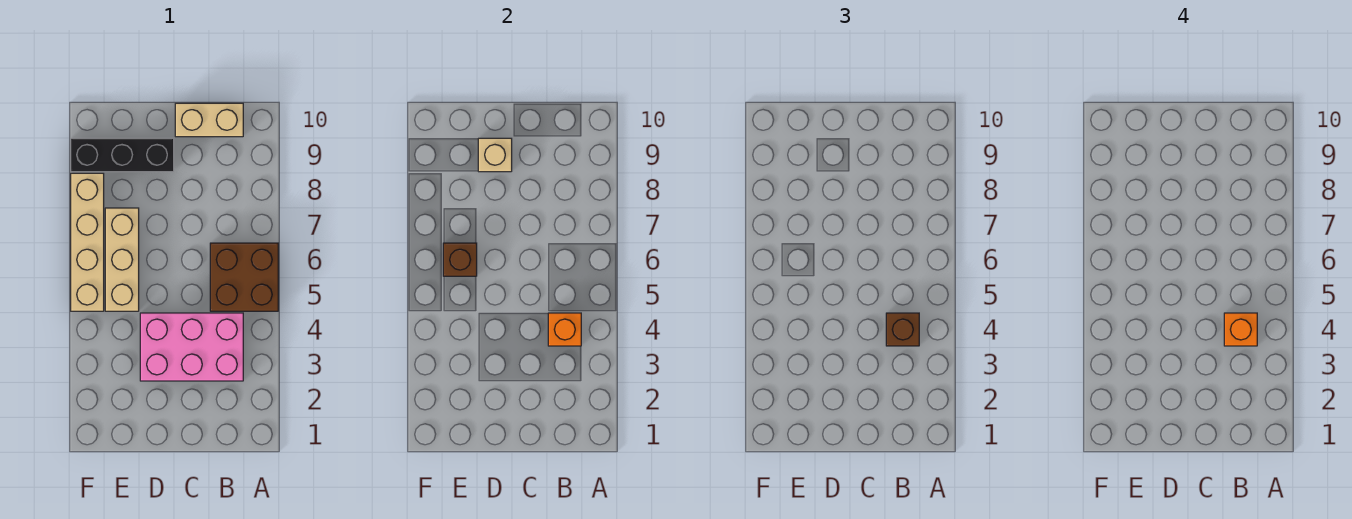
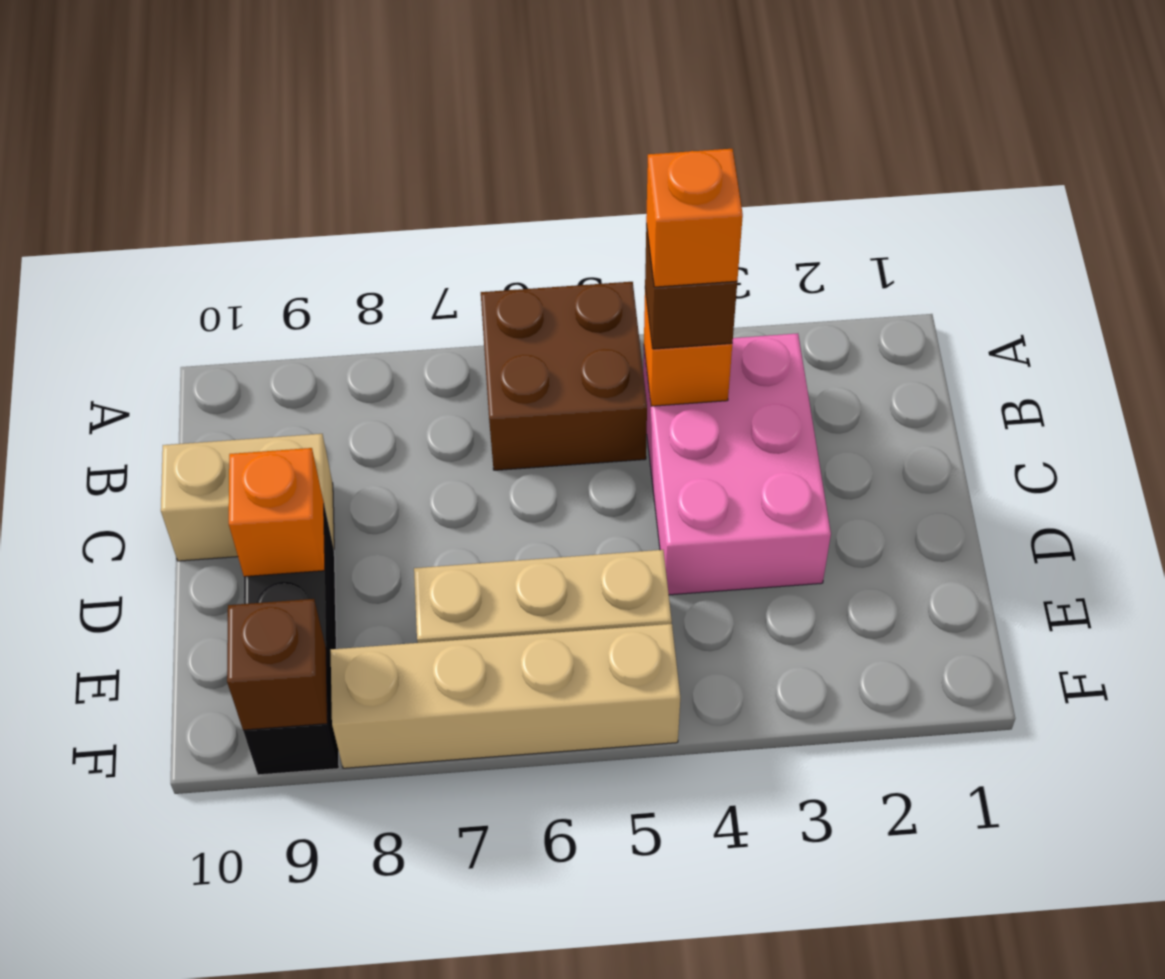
tan 1x2 brick [175,103,243,137] -> tan 1x2 brick turned to [161,434,334,561]
tan 1x1 brick [478,138,512,172] -> orange 1x1 brick [229,448,325,577]
brown 1x1 brick [443,243,477,276] -> brown 1x1 brick moved to [227,599,328,730]

